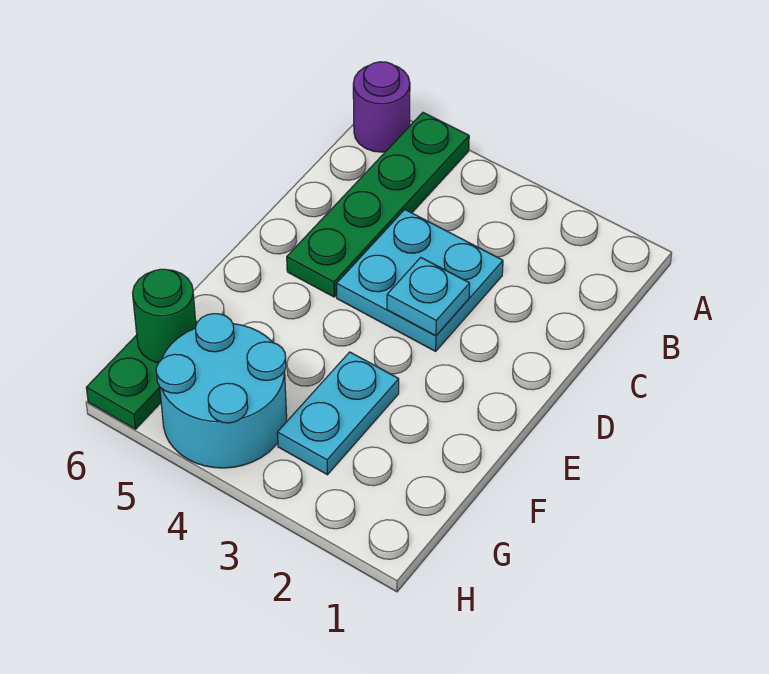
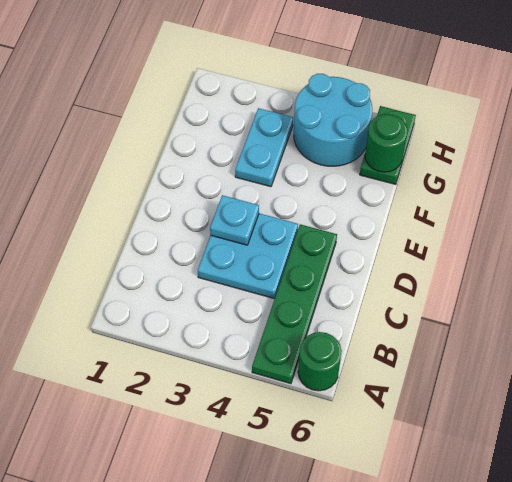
purple 1x1 round brick [353,62,410,152] -> green 1x1 round brick [298,332,342,391]

